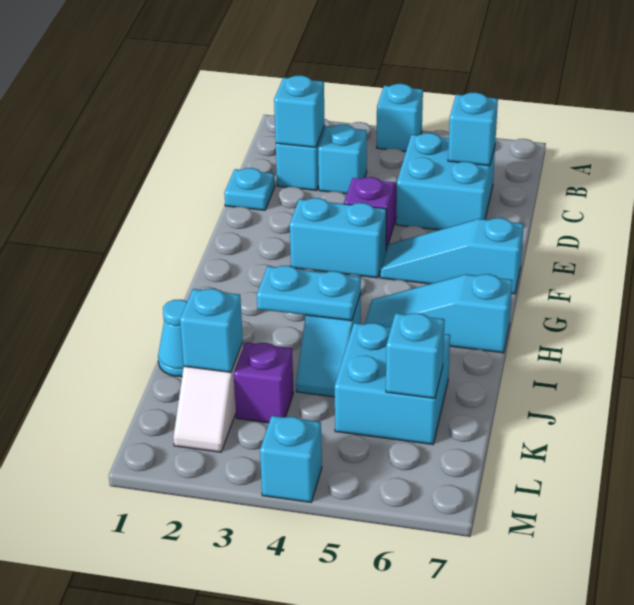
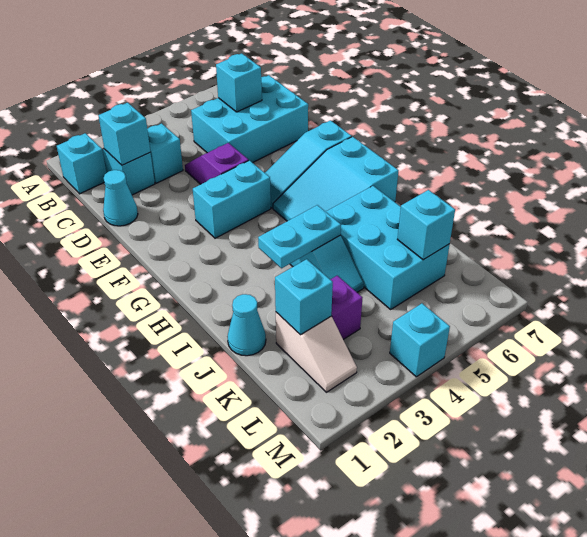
cyan 1x1 brick [377,84,423,151] -> cyan 1x1 brick moved to [57,133,106,194]
cyan 2x2 brick [396,133,495,230] -> cyan 2x3 brick [191,75,308,163]
cyan 1x1 plate [224,168,275,210] -> cyan 1x1 cone [103,170,138,226]
cyan 1x3 slope [365,274,513,353] -> cyan 2x3 slope [273,137,398,221]
cyan 2x2 brick [335,323,450,444] -> cyan 2x3 brick [326,186,450,309]

